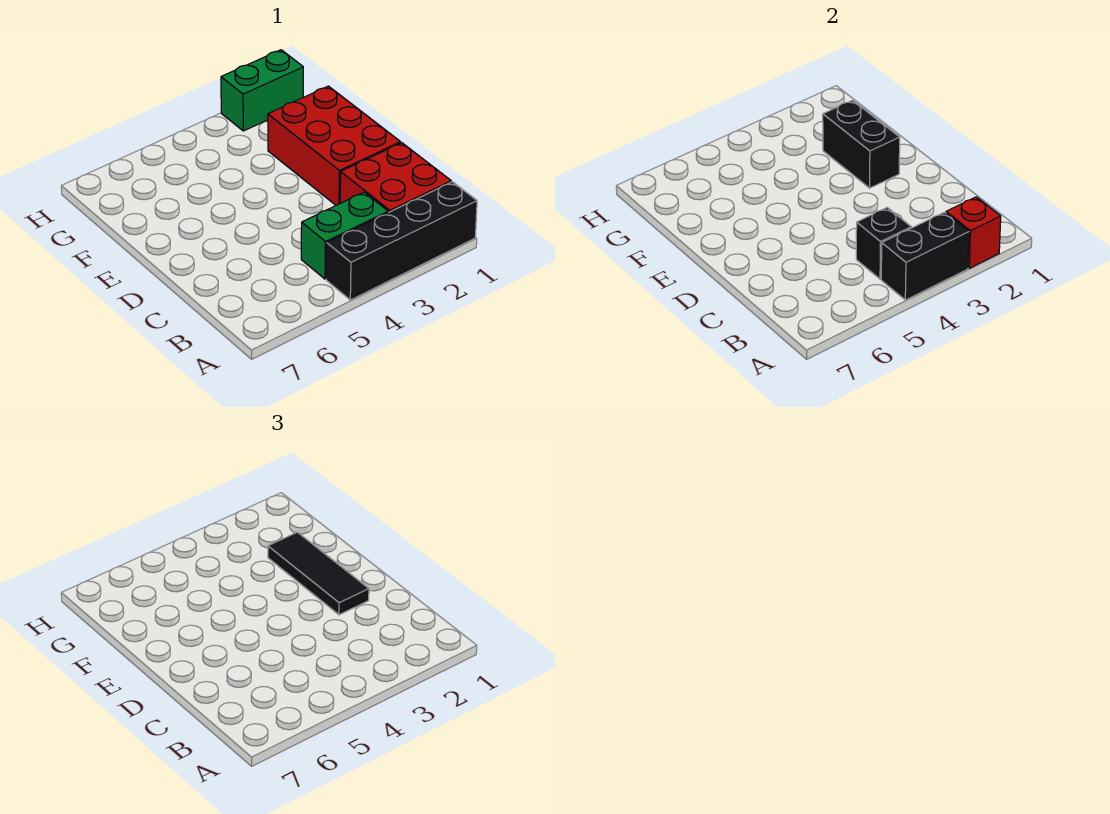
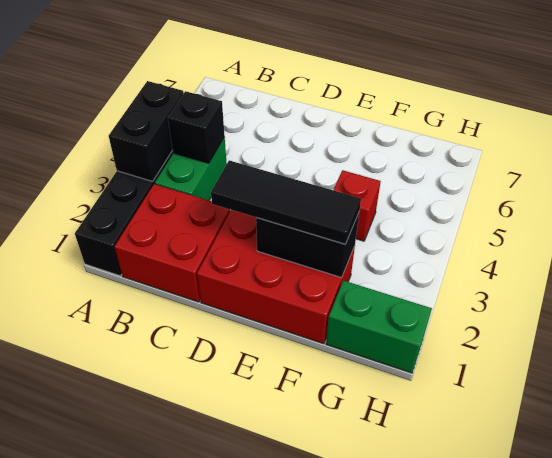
red 1x1 brick [946,197,1001,268] -> red 1x1 brick moved to [334,170,381,241]
green 1x2 brick [221,50,303,131] -> green 1x2 brick turned to [326,281,432,373]

